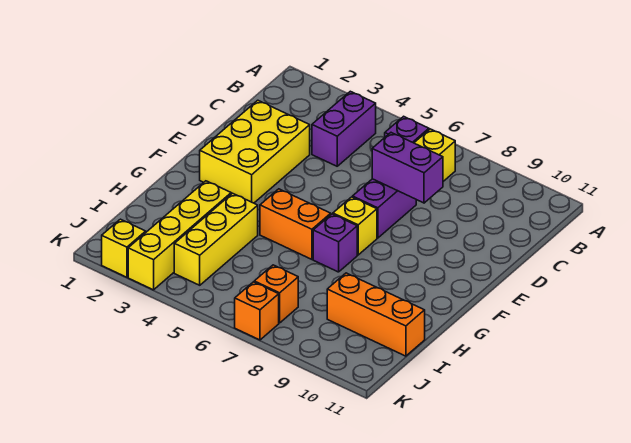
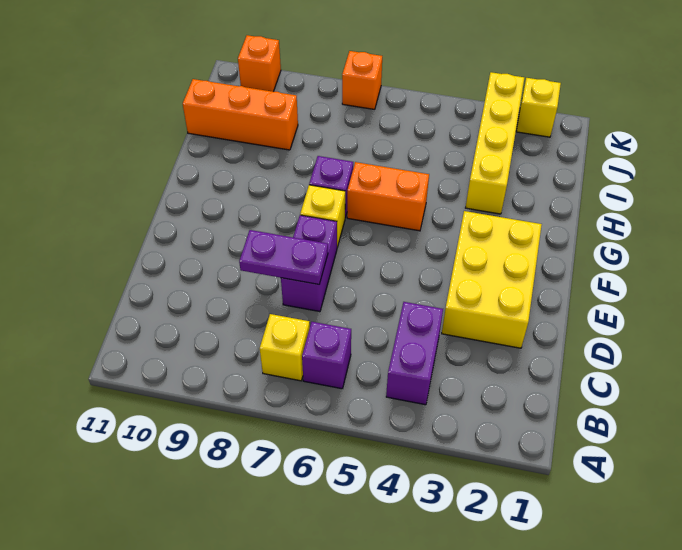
purple 1x2 brick [372,133,443,203] -> purple 1x2 plate [239,230,328,284]
yellow 1x3 brick [174,193,258,285] -> none
orange 1x1 brick [254,265,298,323] -> orange 1x1 brick moved to [238,35,281,92]

